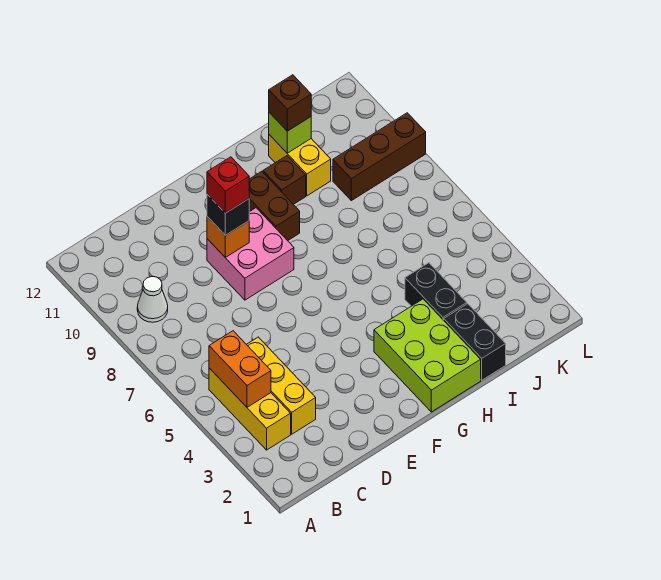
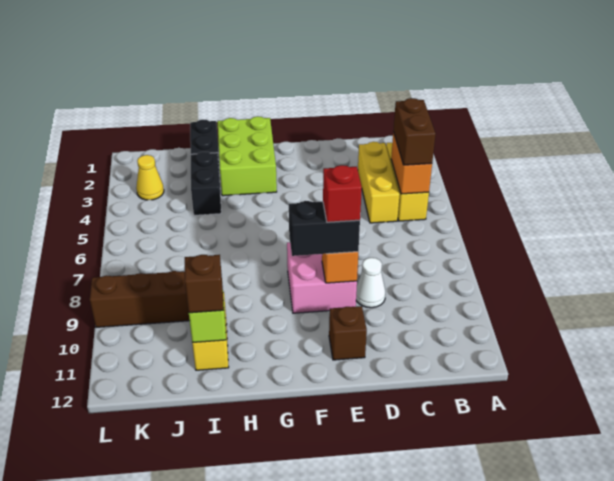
white 1x1 cone [137,277,168,322] -> white 1x1 cone moved to [356,258,385,308]
black 1x1 brick [207,194,249,235] -> black 1x2 brick [289,201,360,256]
brown 1x2 brick [249,171,300,241] -> brown 1x2 brick moved to [393,98,436,165]
brown 1x1 brick [263,156,306,204] -> brown 1x1 brick moved to [329,306,367,360]
none -> yellow 1x1 cone [136,155,164,200]

